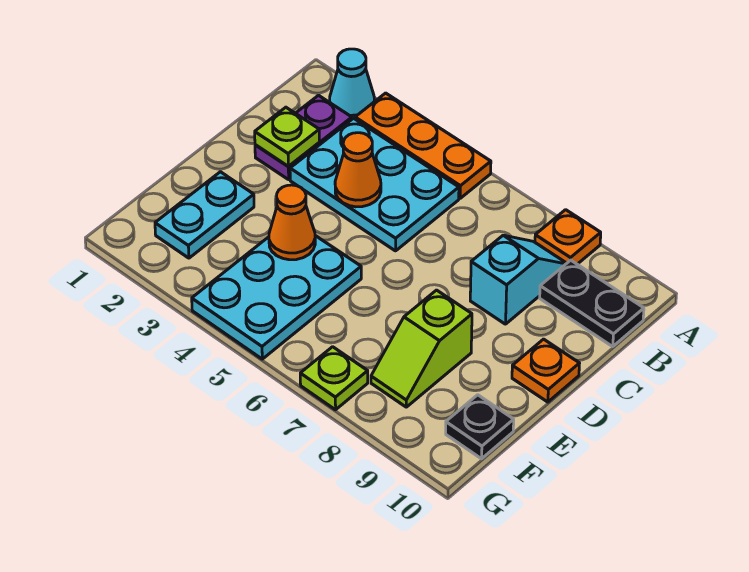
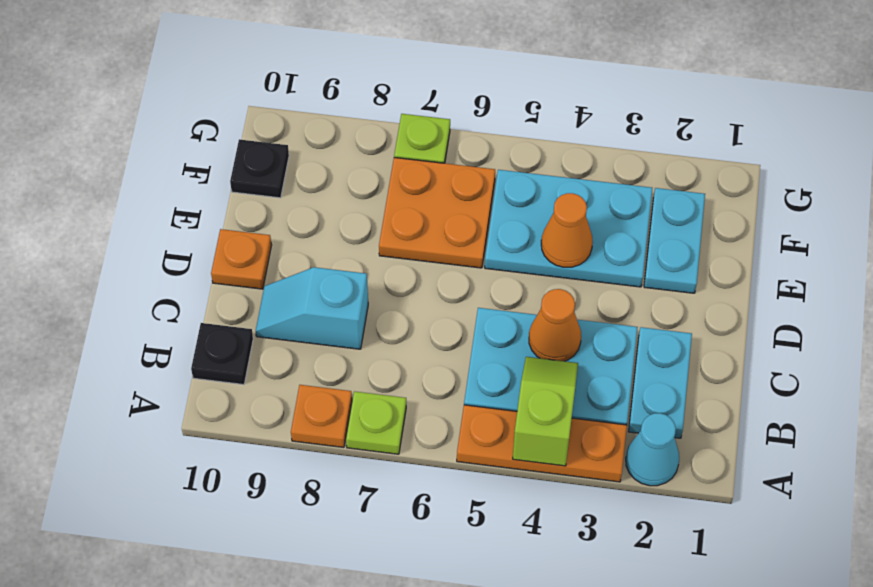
purple 1x2 plate [255,95,352,180] -> cyan 1x2 plate [628,327,692,438]
cyan 1x2 slope [470,235,567,324] -> cyan 1x2 slope turned to [256,267,368,349]
black 1x2 plate [540,260,644,346] -> black 1x1 plate [191,323,253,385]
lime 1x1 plate [255,107,319,166] -> lime 1x1 plate moved to [346,391,406,454]
cyan 2x3 plate [192,236,361,359] -> cyan 2x3 plate turned to [485,170,652,287]
none -> orange 2x2 plate [379,158,495,268]
lime 1x2 slope [371,290,472,407] -> lime 1x2 slope moved to [513,357,578,466]

